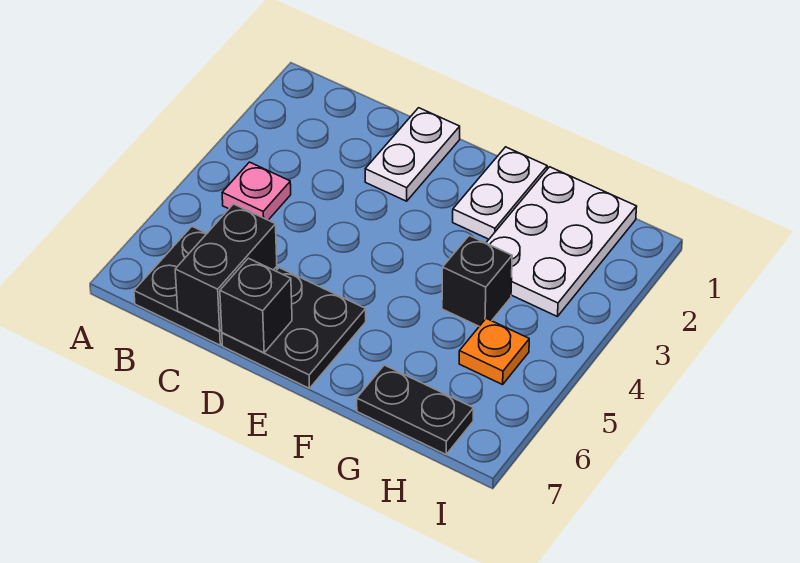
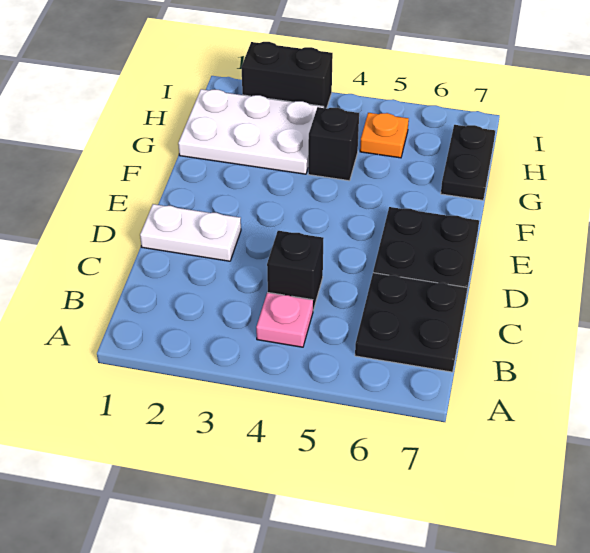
black 1x2 brick [175,204,277,331] -> black 1x2 brick moved to [241,42,333,108]
black 1x1 brick [220,258,292,353] -> black 1x1 brick moved to [267,231,323,310]
white 1x2 plate [453,147,547,239] -> none

